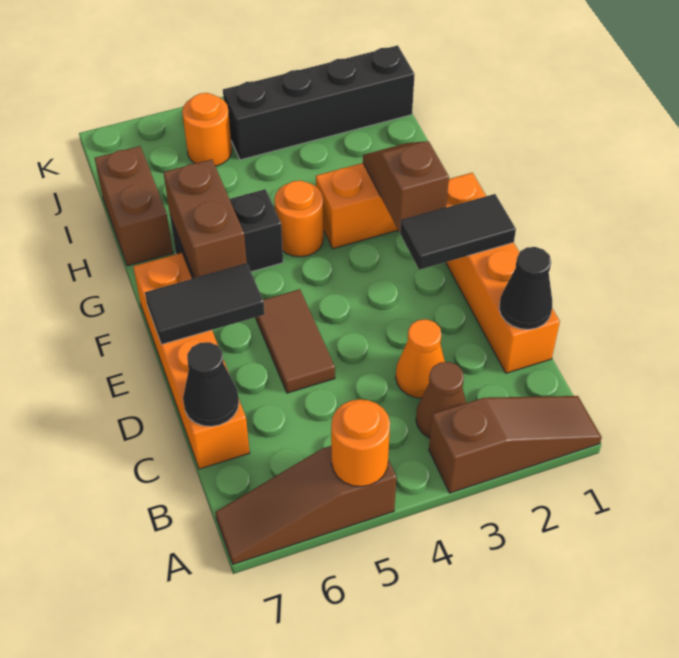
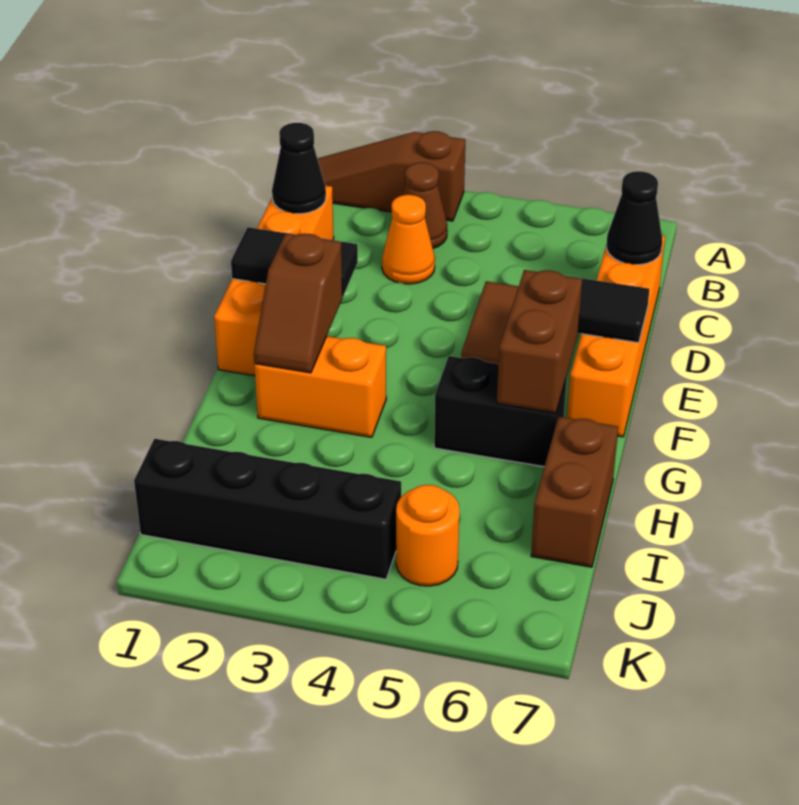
brown 1x3 slope [215,446,397,564] -> none
orange 1x1 round brick [331,399,390,487] -> none
orange 1x1 round brick [274,181,324,257] -> none

